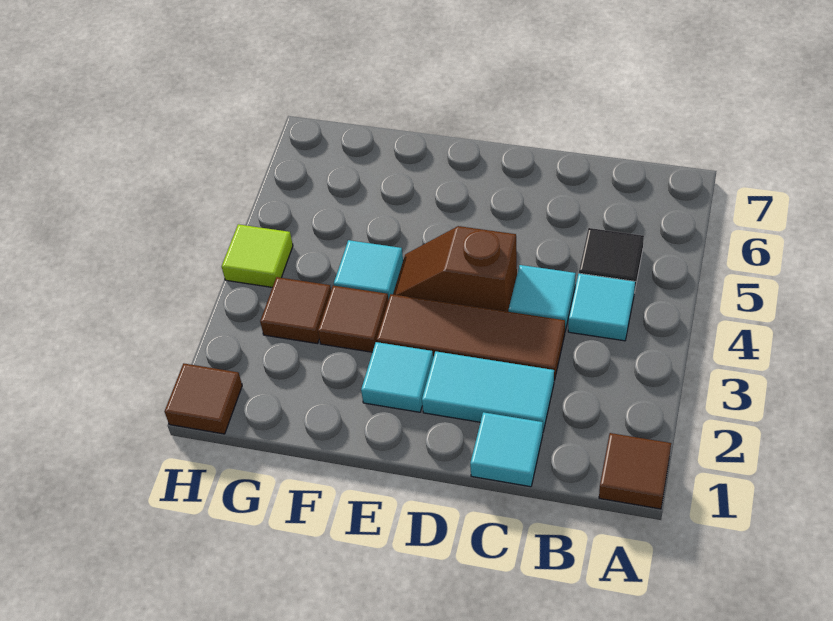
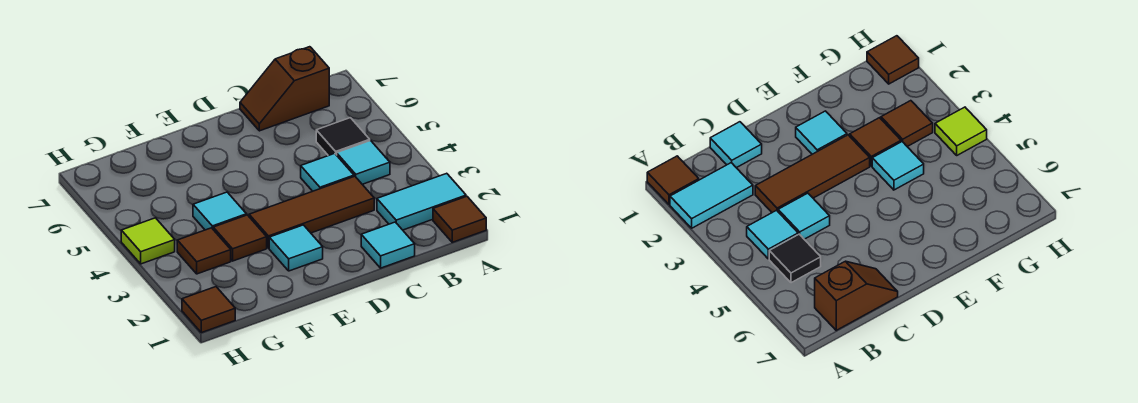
cyan 1x2 tile [422,351,554,431] -> cyan 1x2 tile moved to [377,173,466,230]
brown 1x2 slope [393,226,517,312] -> brown 1x2 slope moved to [240,47,330,131]

